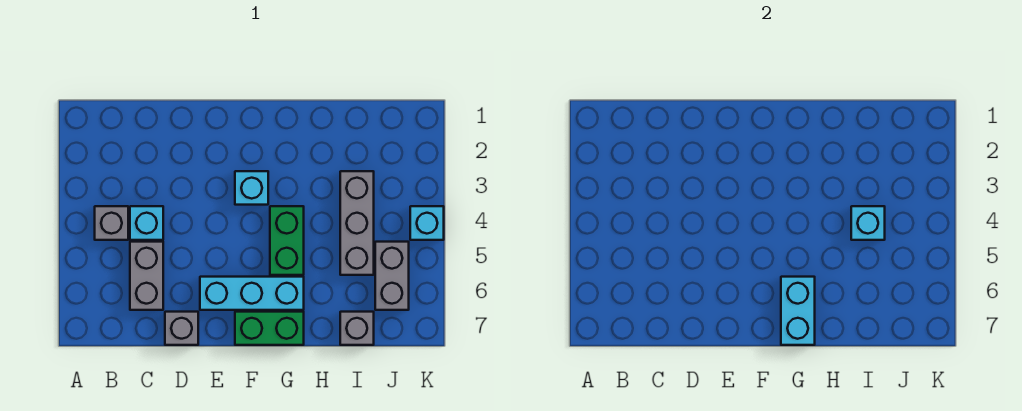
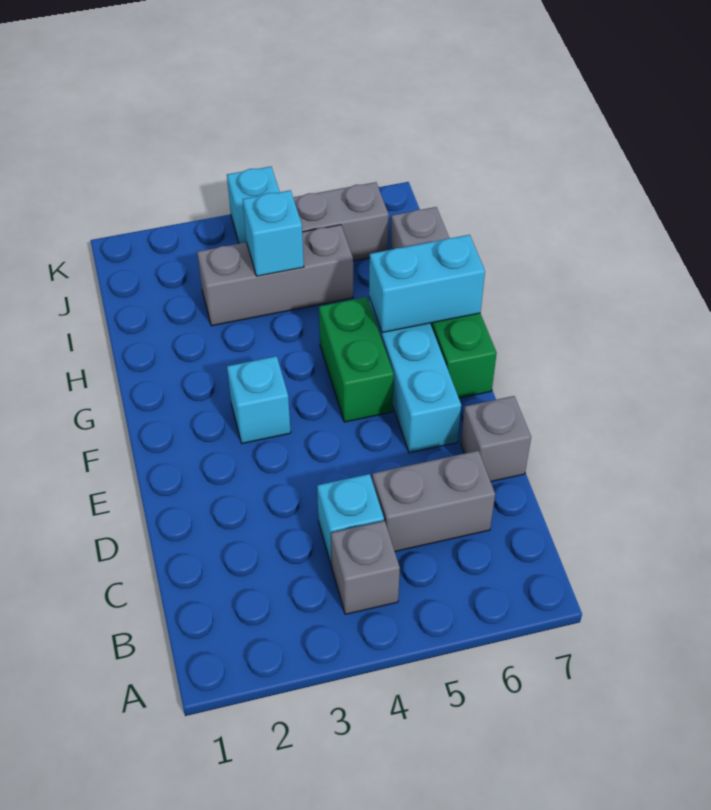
green 1x2 brick [270,206,304,275] -> green 1x2 brick turned to [319,297,394,422]

